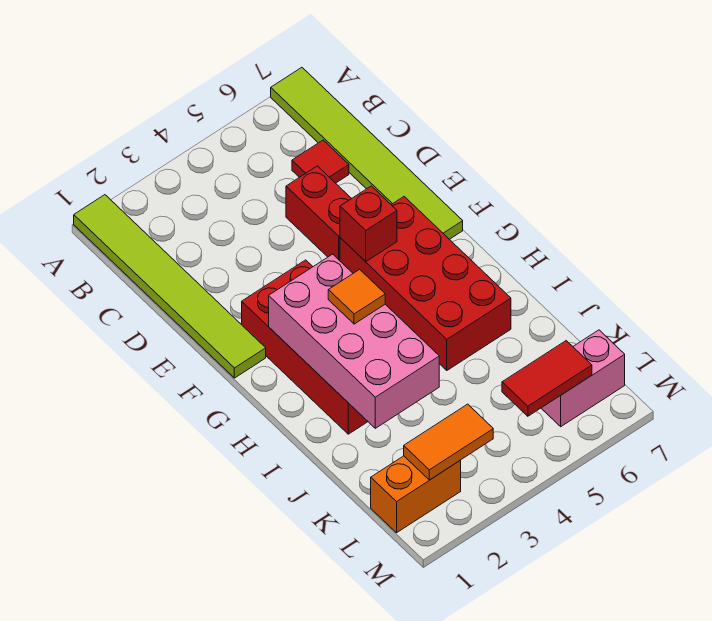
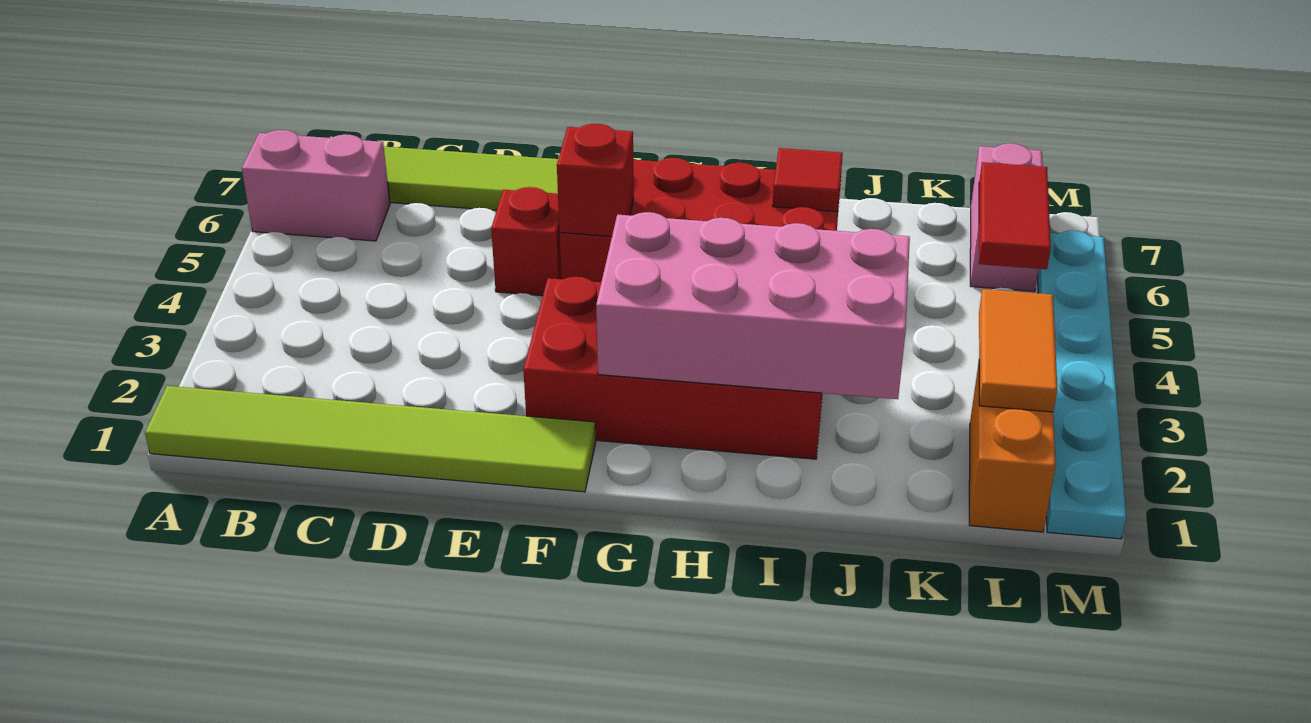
none -> pink 1x2 brick [242,130,390,241]
red 1x1 tile [292,140,349,183] -> red 1x1 tile moved to [773,148,843,212]
red 1x2 brick [286,166,352,261] -> red 1x1 brick [491,187,561,296]
orange 1x1 tile [328,269,385,324] -> none
none -> cyan 1x6 plate [1038,230,1126,539]

